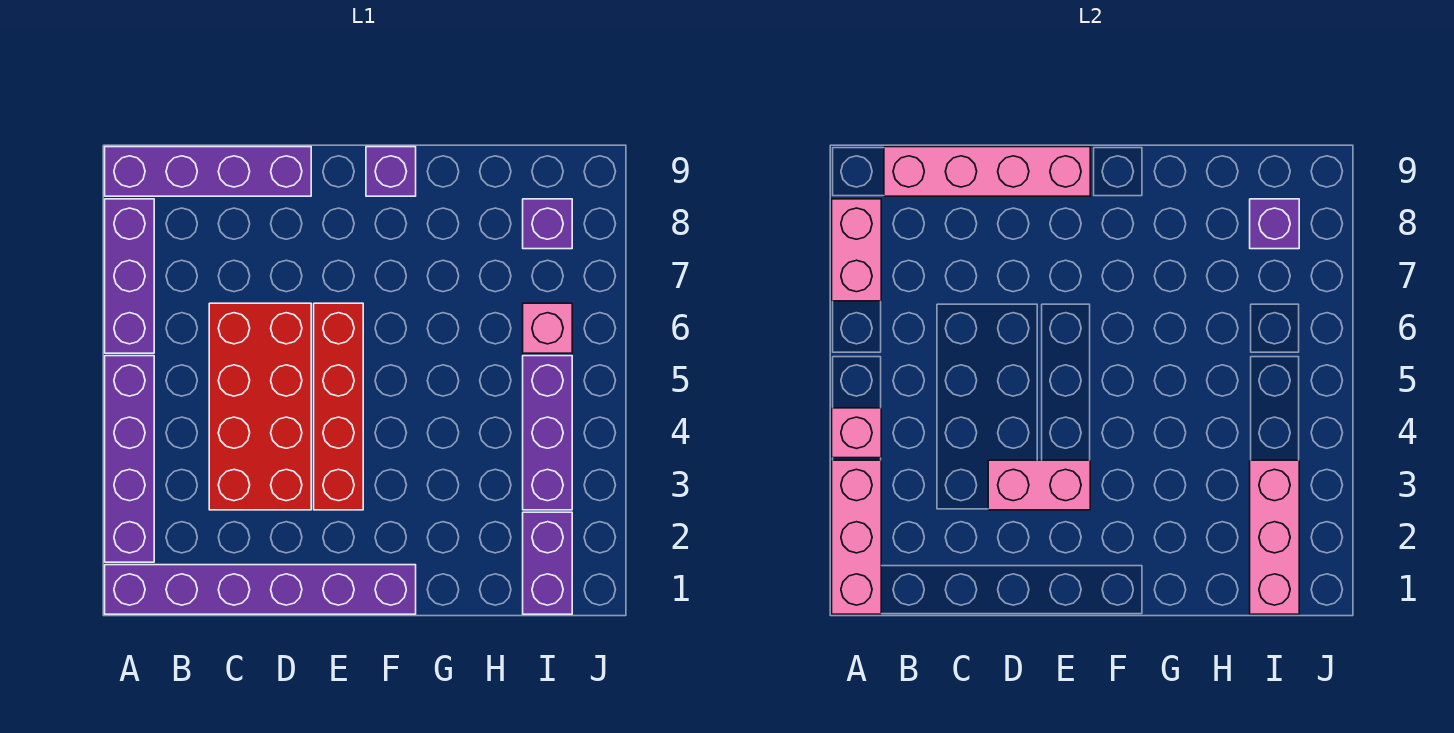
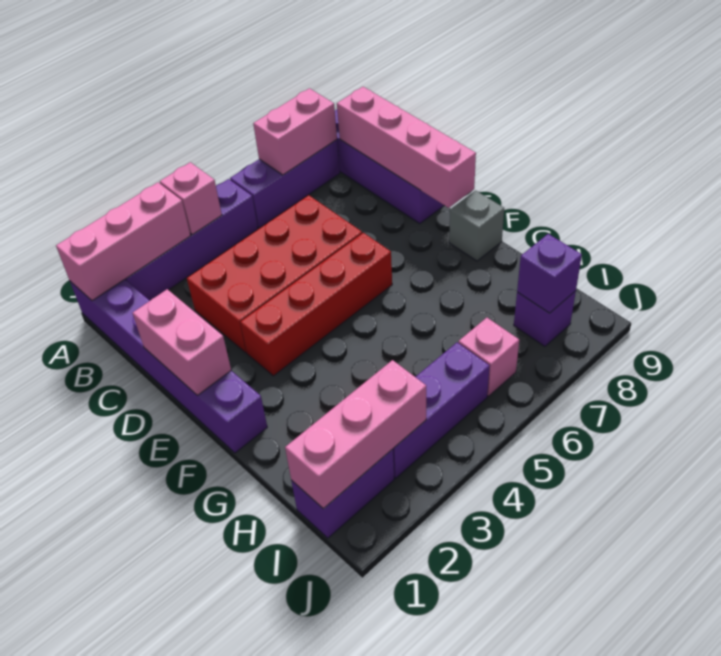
pink 1x2 brick [988,460,1090,510] -> pink 1x2 brick moved to [133,289,231,395]
purple 1x1 brick [366,147,416,196] -> grey 1x1 brick [449,190,504,261]

